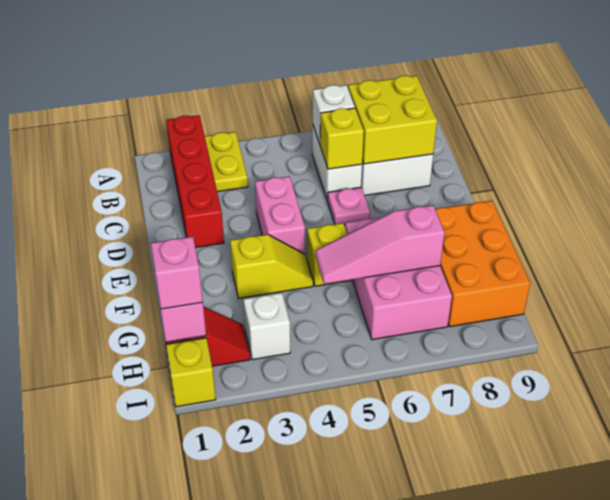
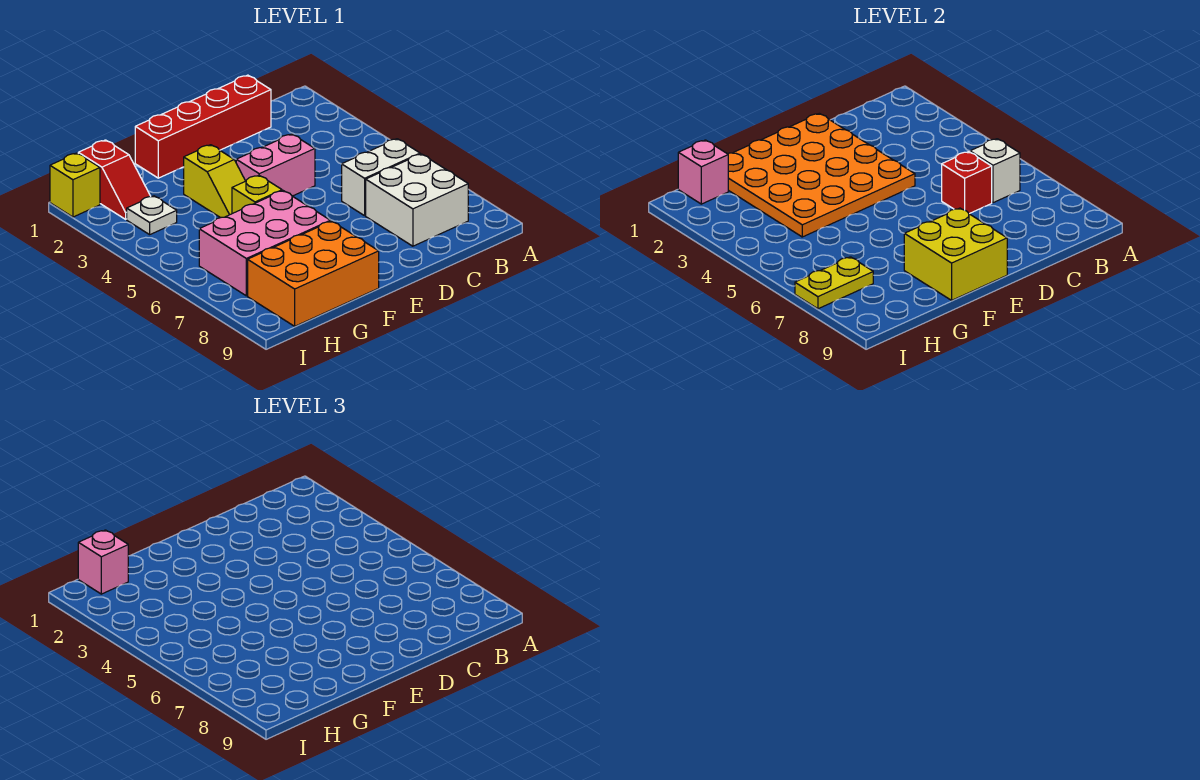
red 1x4 brick [166,115,224,248] -> red 1x4 brick moved to [135,75,271,178]
yellow 1x2 plate [205,132,248,192] -> yellow 1x2 plate moved to [795,257,873,309]
yellow 2x2 brick [348,76,437,164] -> yellow 2x2 brick moved to [904,208,1007,300]
yellow 1x1 brick [320,108,364,169] -> red 1x1 brick [942,152,992,214]
none -> orange 4x4 plate [728,113,915,237]
pink 1x1 plate [328,187,370,225] -> none
pink 1x3 slope [316,205,445,284] -> none
white 1x1 brick [244,293,290,360] -> white 1x1 plate [127,196,177,235]

